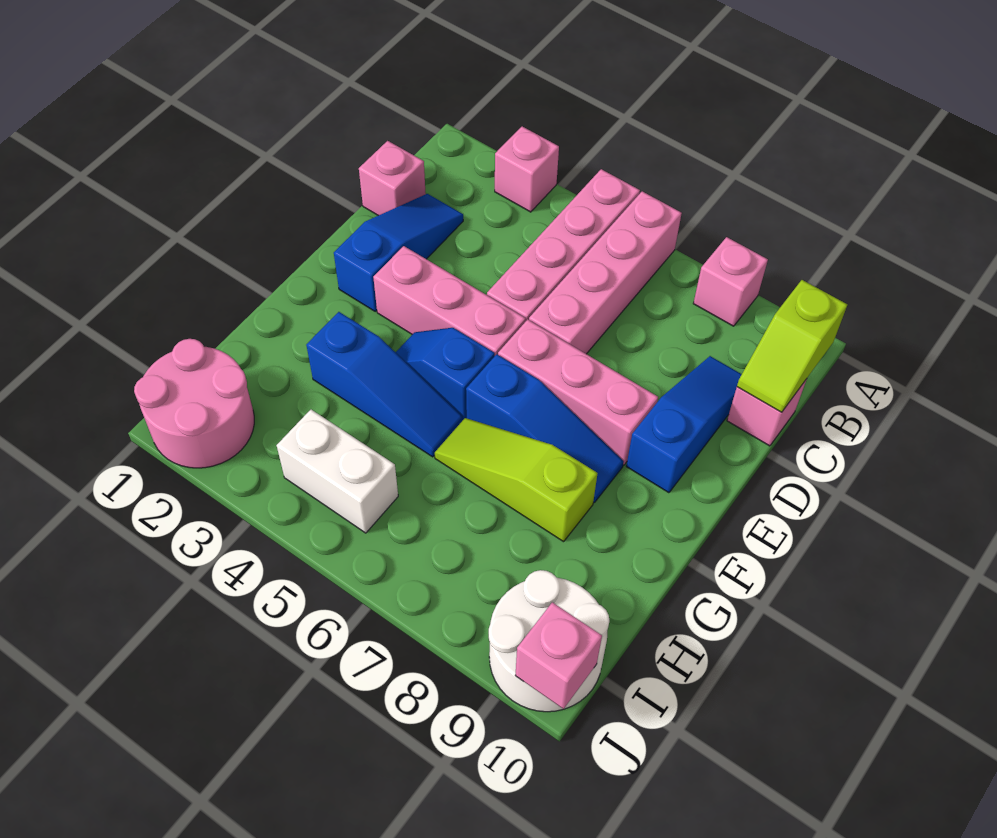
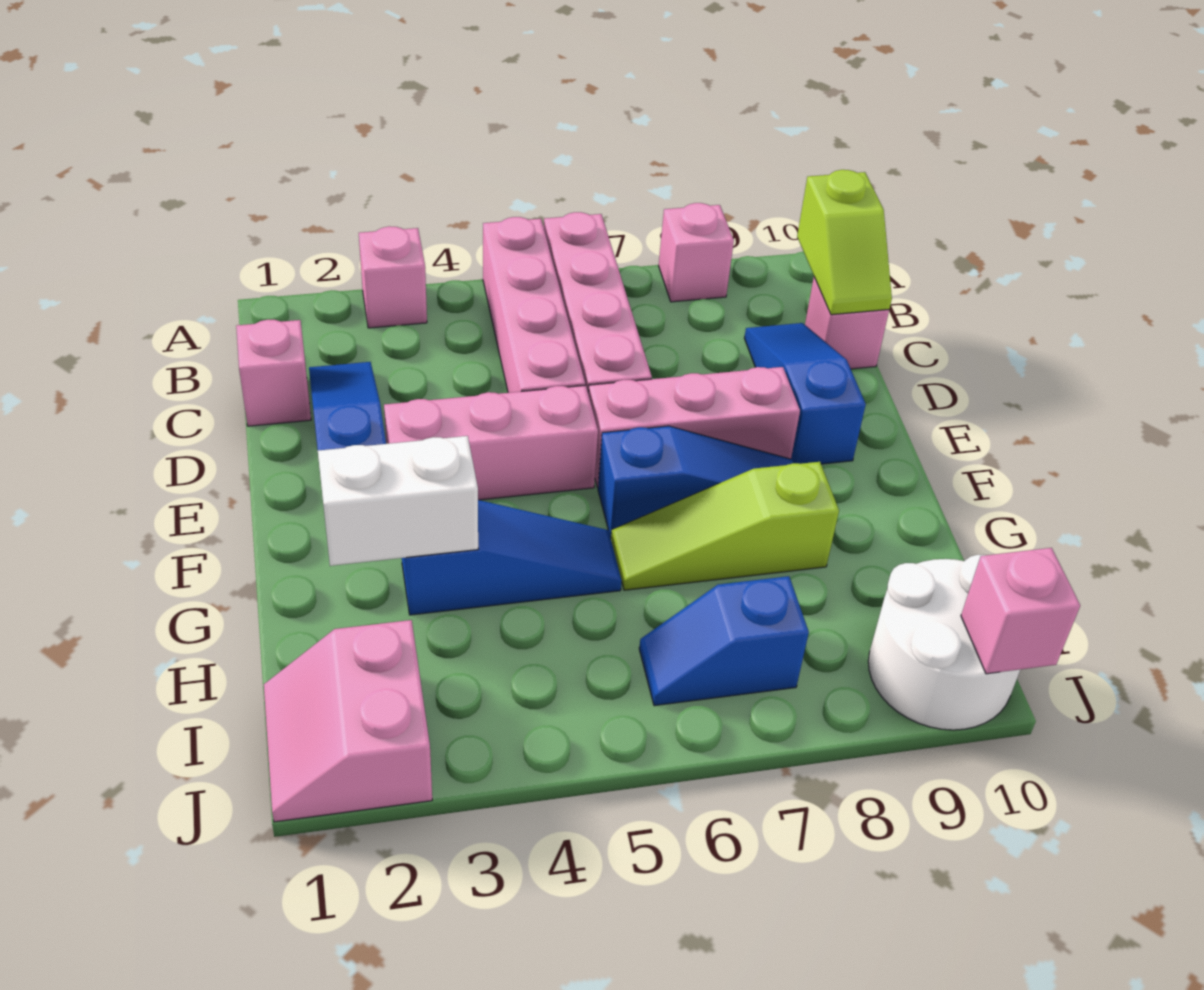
blue 1x2 slope [396,328,495,420] -> blue 1x2 slope moved to [639,576,809,706]
pink 2x2 round brick [134,339,254,468] -> pink 2x2 slope [264,620,432,822]
white 1x2 brick [277,410,398,533] -> white 1x2 brick moved to [318,436,478,566]

